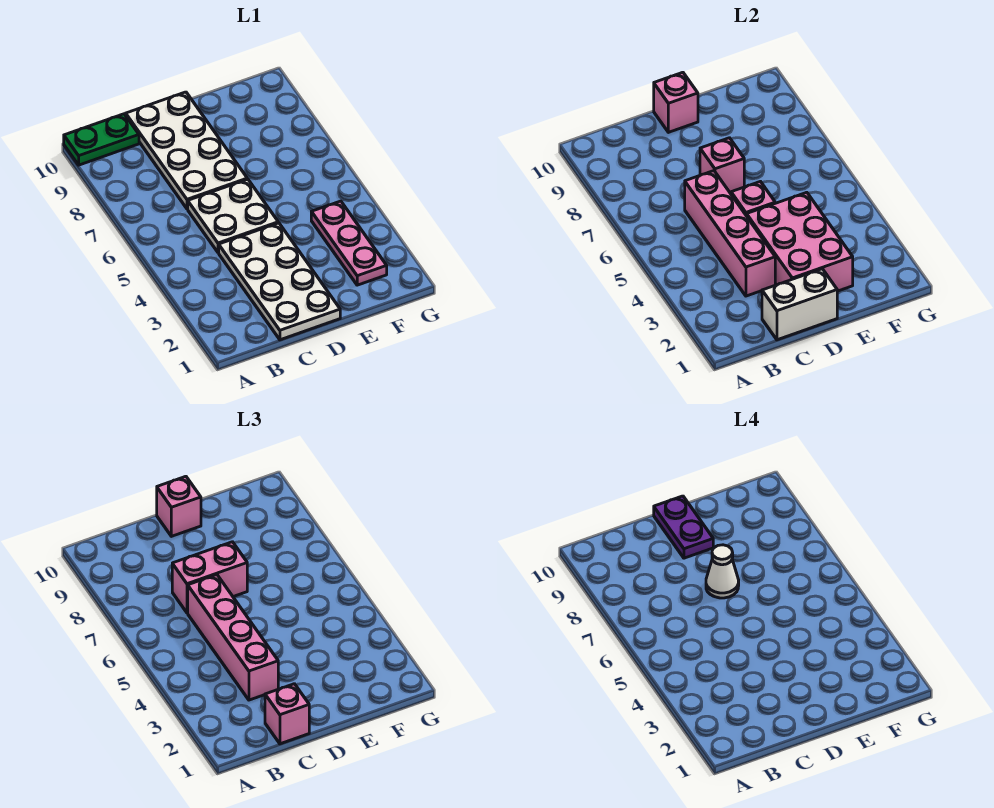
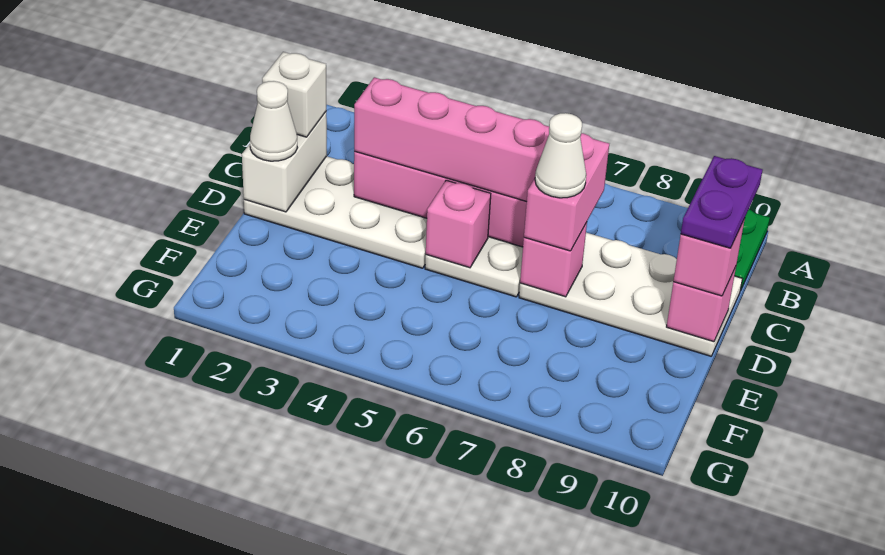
pink 1x1 brick [265,684,309,744] -> white 1x1 brick [262,52,326,137]
none -> white 1x1 cone [250,81,298,161]
pink 2x3 brick [747,192,853,291] -> none
purple 1x2 plate [654,496,713,558] -> purple 1x2 plate turned to [681,156,762,248]
pink 1x3 plate [311,201,387,285] -> none

